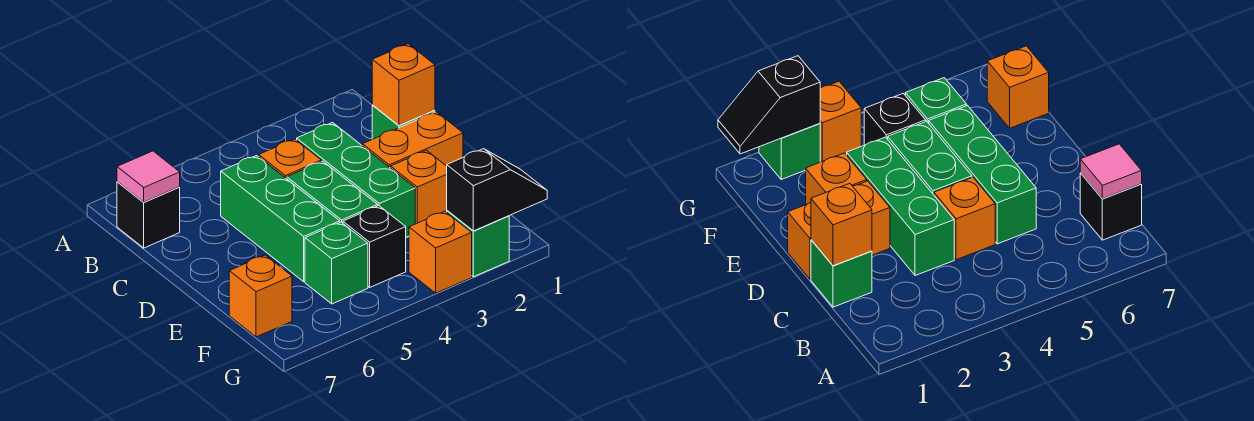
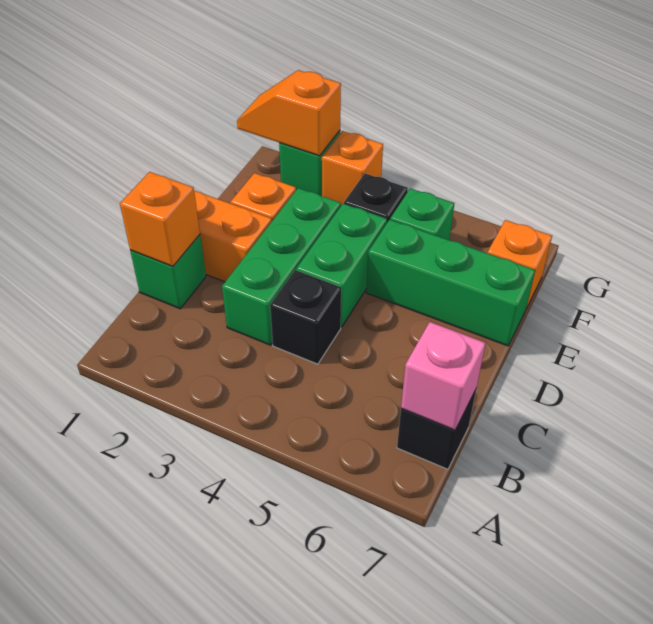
pink 1x1 tile [117,151,180,202] -> pink 1x1 brick [401,322,485,430]
orange 1x1 brick [259,139,321,179] -> black 1x1 brick [270,270,341,364]
green 1x3 brick [221,156,340,282] -> green 1x3 brick turned to [366,220,535,346]
black 1x2 slope [447,149,547,231] -> orange 1x2 slope [237,70,341,156]

